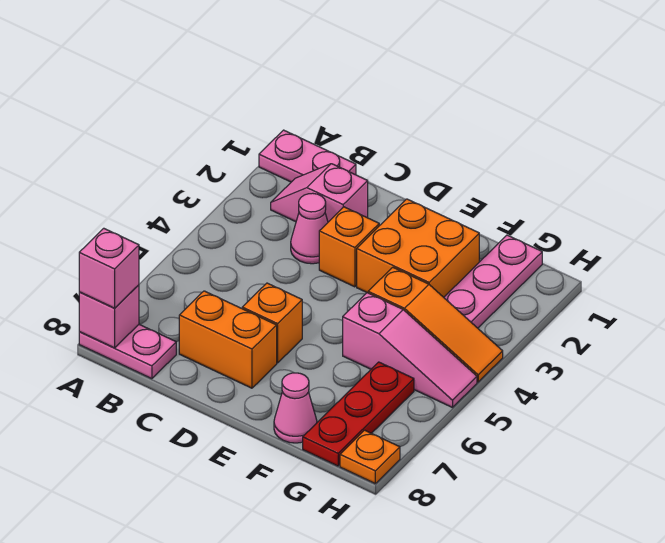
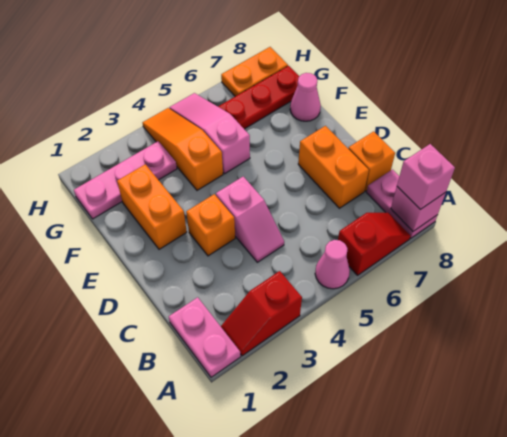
none -> red 1x2 slope [221,271,302,356]
none -> red 1x2 slope [338,213,410,275]
pink 1x2 slope [271,164,368,222] -> pink 1x2 slope moved to [216,177,284,262]
pink 1x1 cone [291,193,328,264] -> pink 1x1 cone moved to [315,240,350,289]
orange 1x1 brick [242,283,302,363] -> orange 1x1 brick moved to [348,131,395,191]
orange 2x2 brick [357,199,479,297] -> orange 1x2 brick [117,164,187,249]
orange 1x1 plate [340,430,400,483] -> orange 1x2 plate [221,47,288,96]

